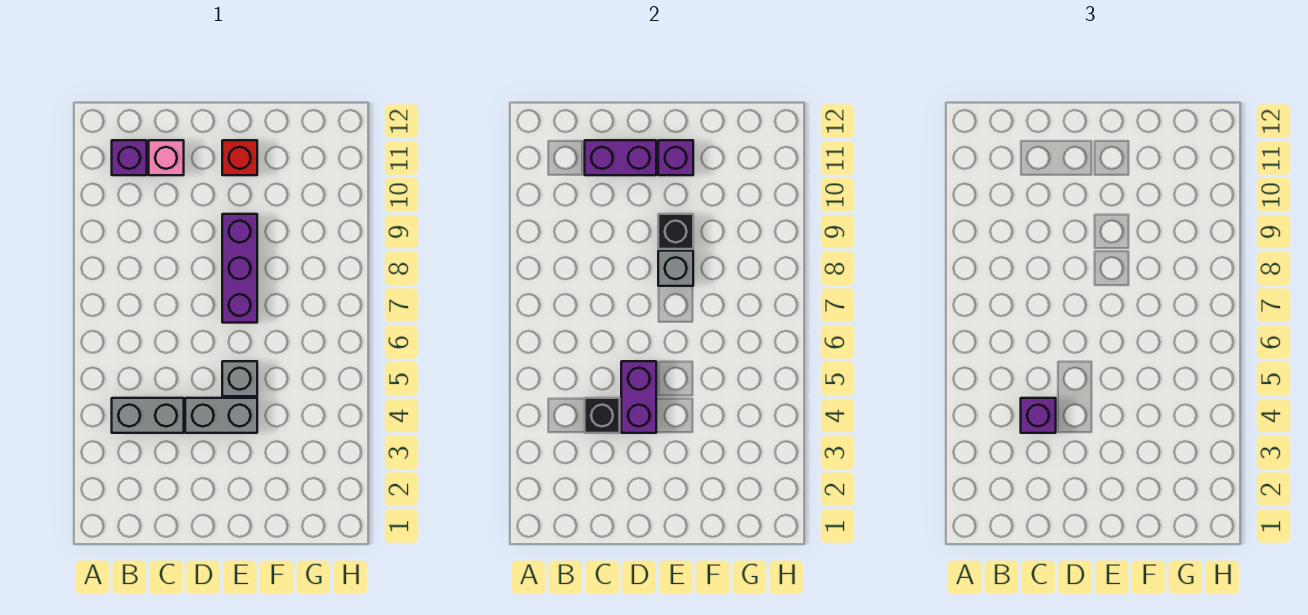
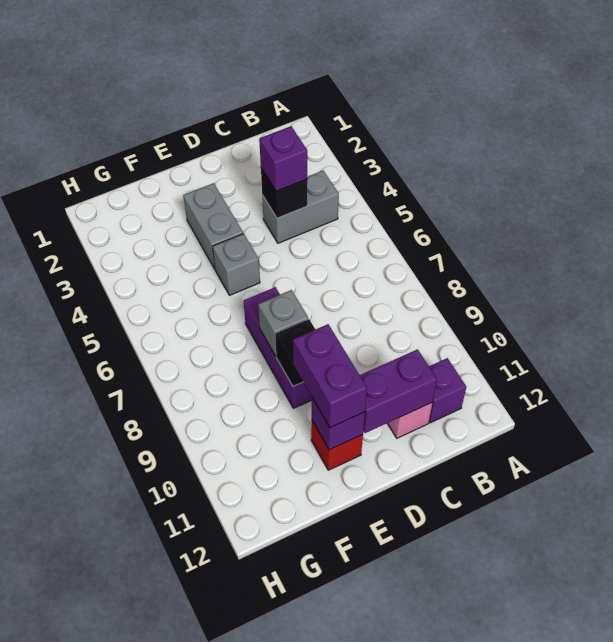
grey 1x2 brick [185,398,257,433] -> grey 1x2 brick turned to [183,183,243,269]
purple 1x2 brick [621,361,656,433] -> purple 1x2 brick moved to [293,324,367,428]

